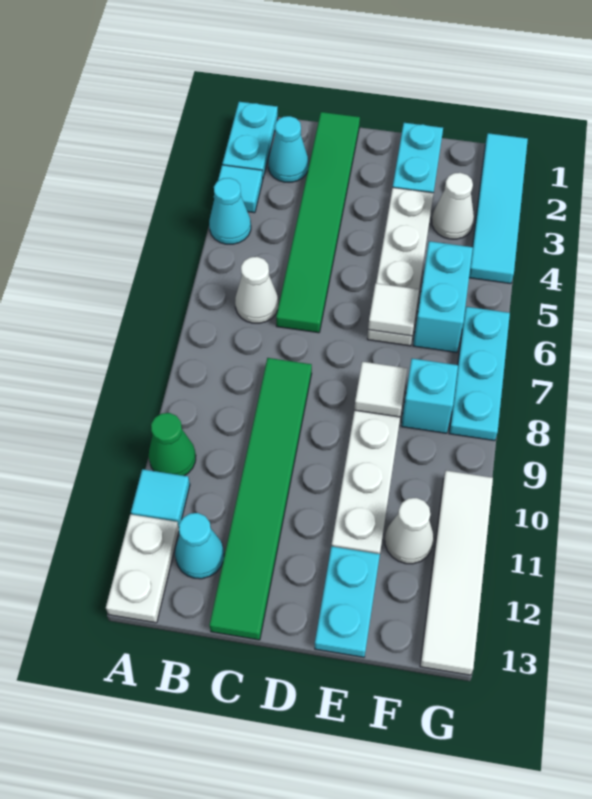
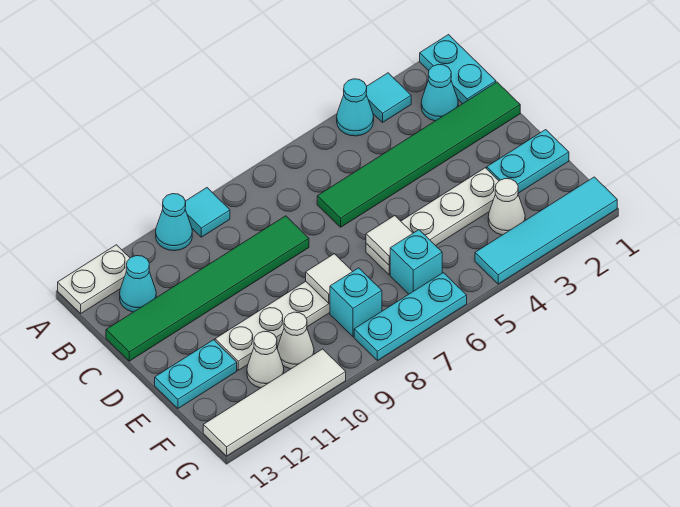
cyan 1x2 plate [222,102,278,178] -> cyan 1x2 plate turned to [420,35,496,104]
green 1x1 cone [149,413,196,476] -> cyan 1x1 cone [156,194,192,251]
cyan 1x1 tile [131,469,190,526] -> cyan 1x1 tile moved to [185,188,230,237]
white 1x1 cone [235,257,278,323] -> white 1x1 cone moved to [277,312,314,369]
cyan 1x2 brick [413,241,473,353] -> cyan 1x1 brick [390,230,442,294]

